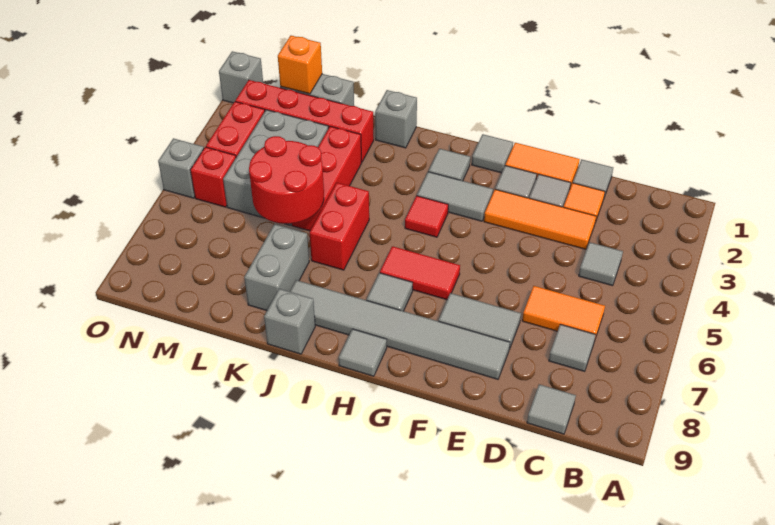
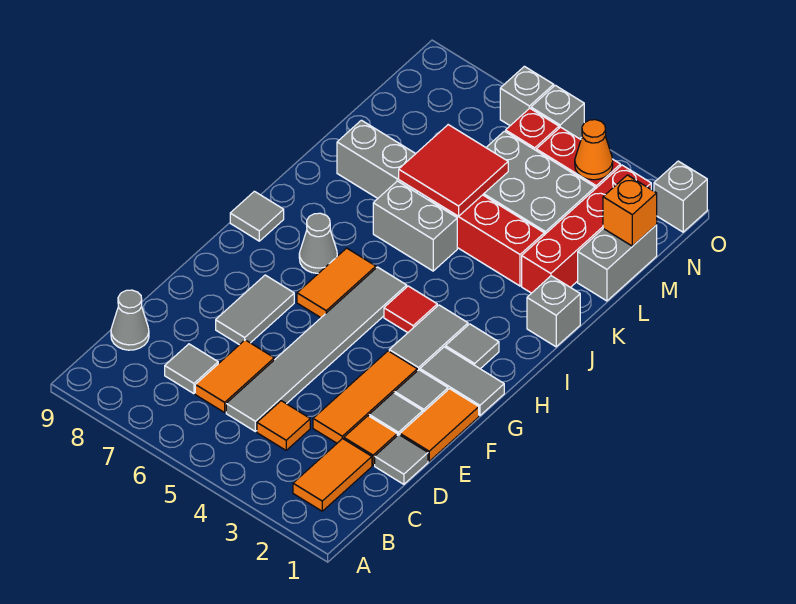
none -> orange 1x2 tile [293,439,372,511]
grey 1x1 tile [579,242,623,286] -> orange 1x1 tile [257,401,310,450]
grey 1x1 tile [527,384,576,434] -> grey 1x1 cone [111,290,149,350]
grey 1x6 tile [290,280,510,379] -> grey 1x6 tile moved to [226,267,407,431]
grey 1x1 tile [472,134,513,173] -> grey 1x2 tile [420,347,504,415]
red 1x2 tile [380,246,460,300] -> orange 1x2 tile [297,248,376,318]
grey 1x1 tile [367,273,413,311] -> grey 1x1 cone [299,213,337,273]
red 1x2 brick [310,183,369,270] -> grey 1x2 brick [373,181,457,271]
grey 1x1 brick [264,289,315,354] -> grey 1x1 brick moved to [500,66,554,126]
red 2x2 round brick [249,136,324,224] -> red 2x2 tile [399,125,508,216]
none -> orange 1x1 cone [575,120,613,180]

